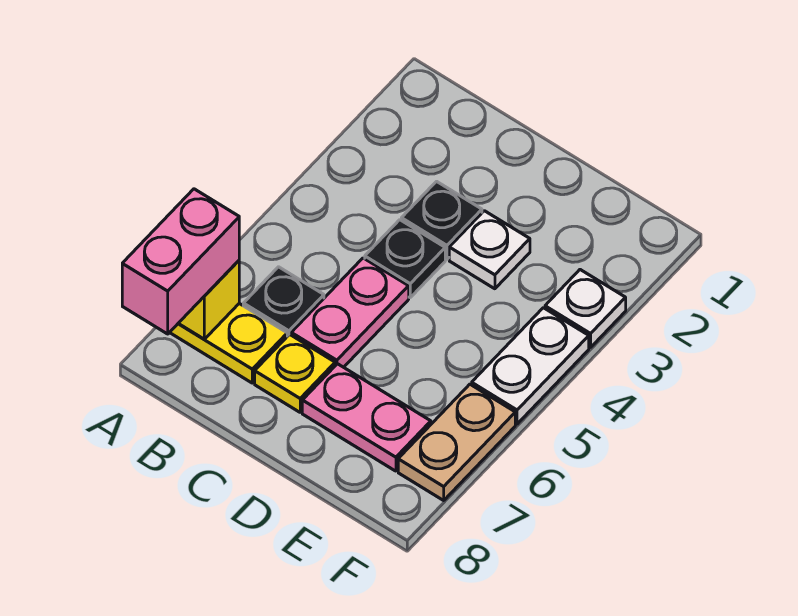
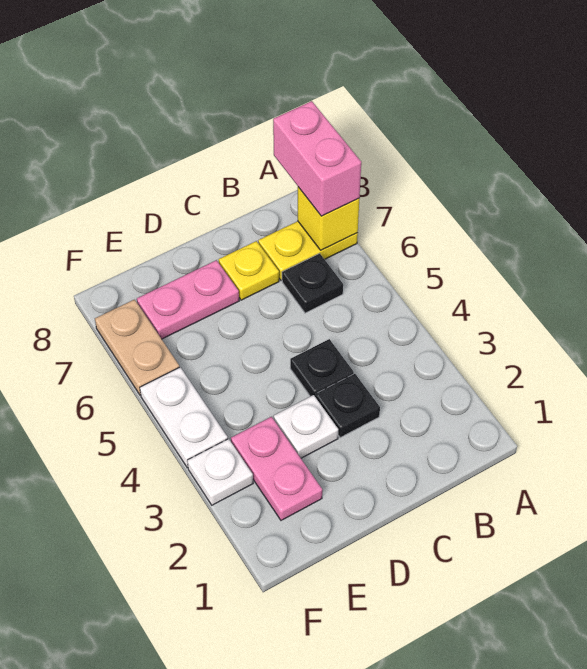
pink 1x2 plate [291,258,409,367] -> pink 1x2 plate moved to [231,417,322,520]

